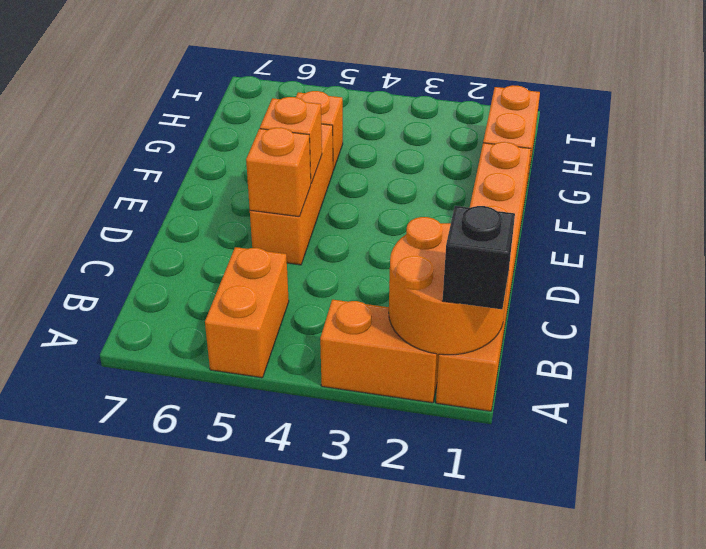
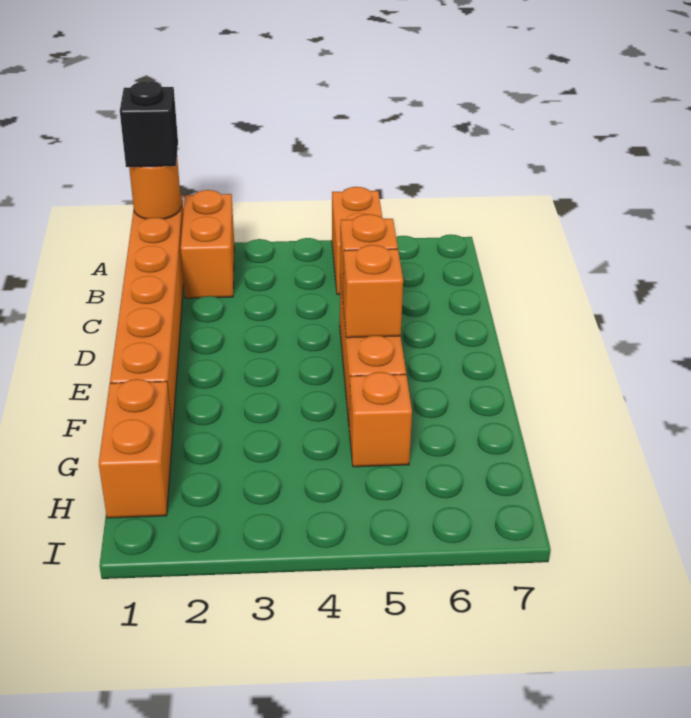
orange 2x2 round brick [389,217,509,355] -> orange 1x1 round brick [129,160,181,219]
orange 1x2 brick [320,300,439,403] -> orange 1x2 brick turned to [181,190,234,298]

